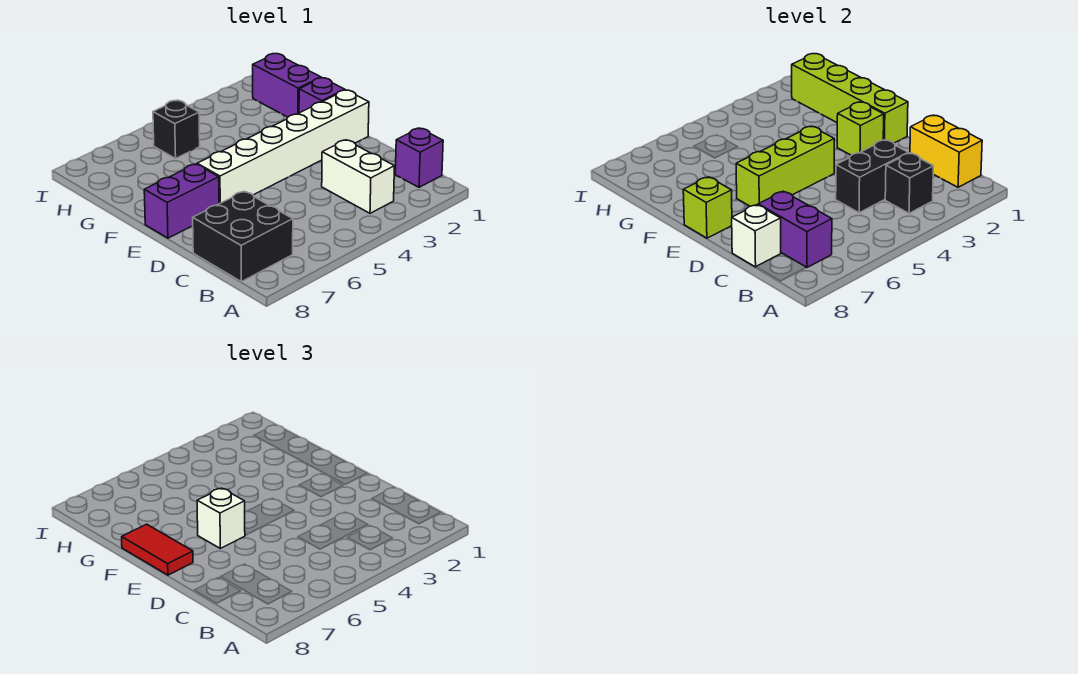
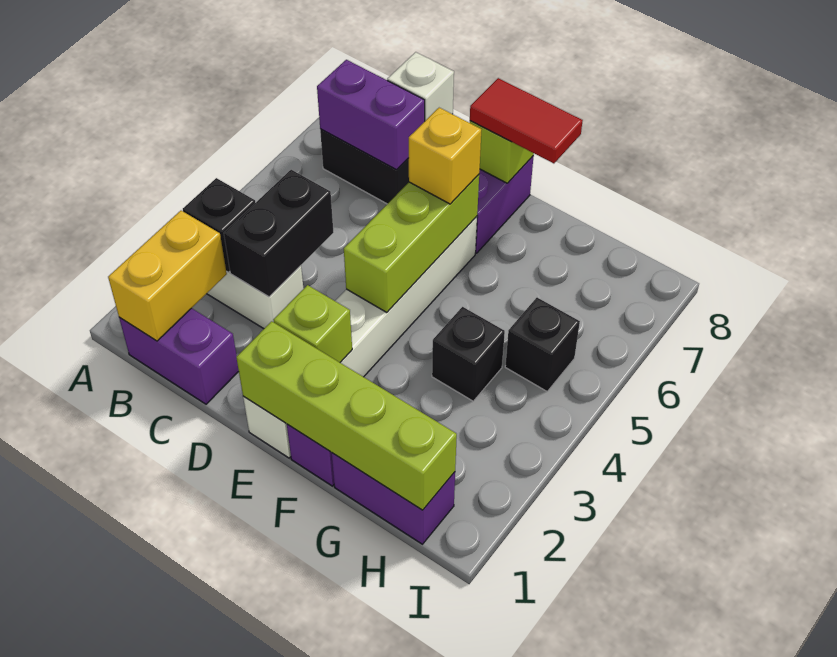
purple 1x1 brick [395,128,443,187] -> purple 1x2 brick [119,308,239,404]
yellow 1x2 brick [910,115,982,187] -> yellow 1x2 brick turned to [108,211,227,341]
white 1x1 brick [197,488,245,548] -> yellow 1x1 brick [409,108,481,204]
none -> black 1x1 brick [432,307,505,401]

